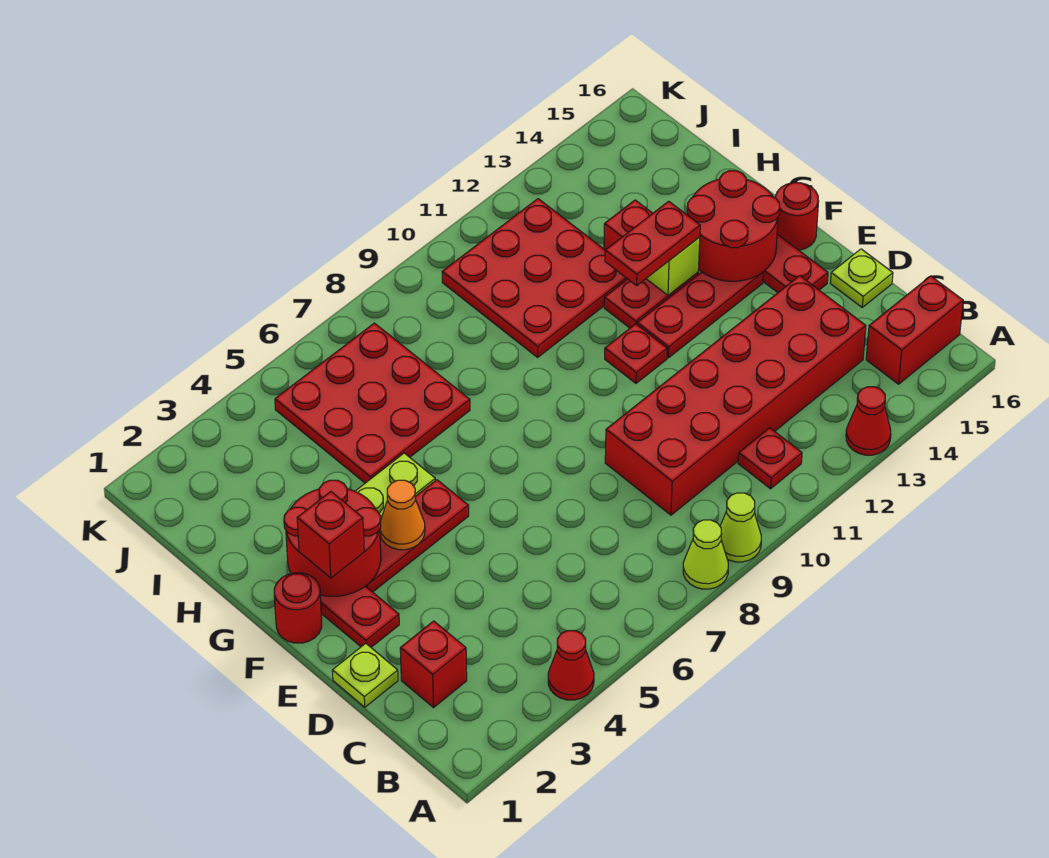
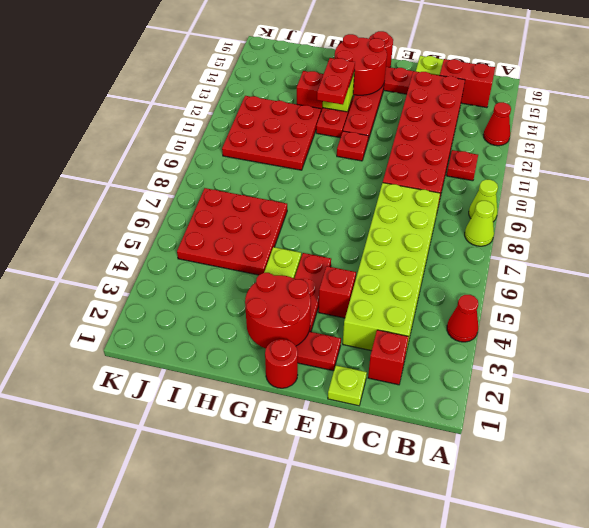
red 1x2 brick [866,276,963,384] -> red 1x2 brick turned to [440,59,495,108]
none -> lime 2x6 brick [343,183,440,352]
red 1x1 brick [297,492,364,578] -> red 1x1 brick moved to [318,266,356,318]
orange 1x1 cone [380,480,425,550] -> none

